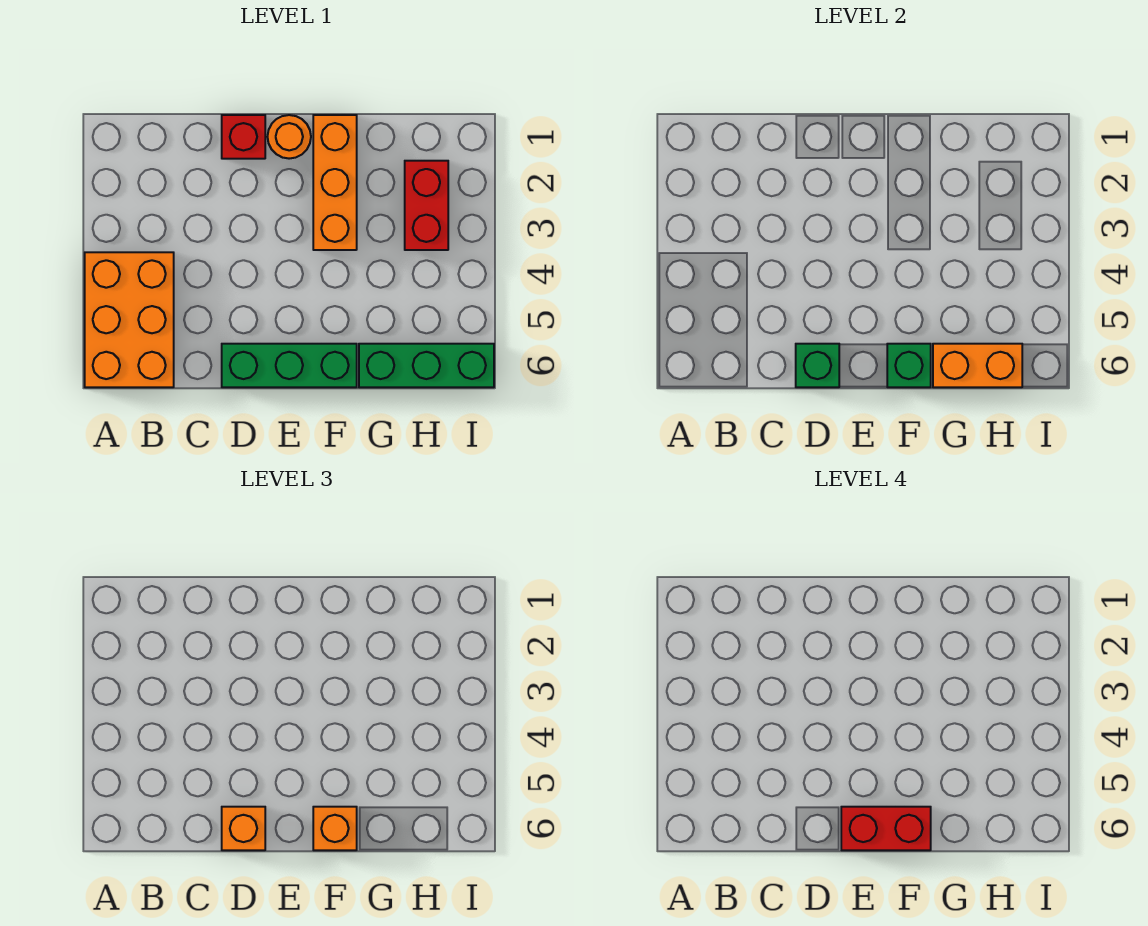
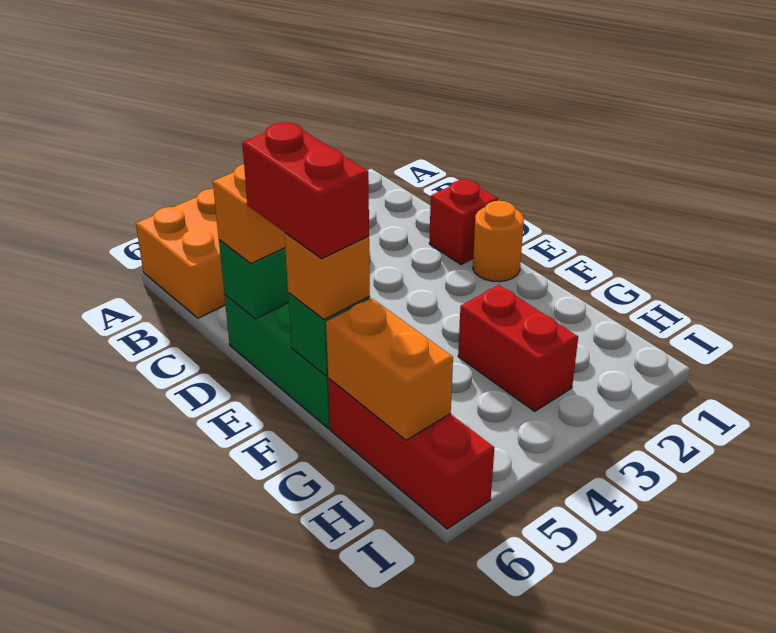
orange 1x3 brick [313,115,357,250] -> none
green 1x3 brick [359,344,494,387] -> red 1x3 brick [328,379,494,529]
red 1x2 brick [405,161,448,250] -> red 1x2 brick turned to [458,285,578,411]

